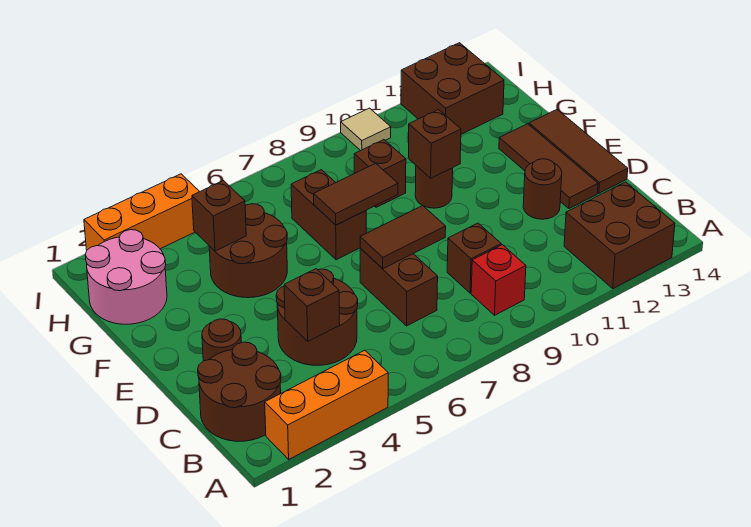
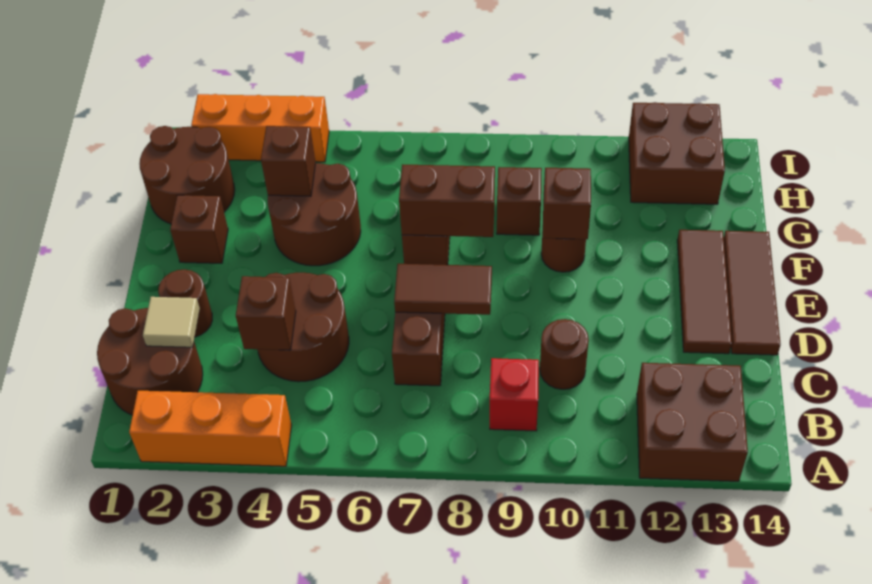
brown 1x1 brick [447,223,501,293] -> brown 1x1 brick moved to [170,195,228,263]
brown 1x1 round brick [523,159,562,219] -> brown 1x1 round brick moved to [540,319,589,389]
brown 1x2 tile [314,163,398,225] -> brown 1x2 brick [399,164,495,237]
pink 2x2 round brick [85,230,167,324] -> brown 2x2 round brick [139,126,235,224]
tan 1x1 tile [341,108,391,151] -> tan 1x1 tile moved to [143,297,200,347]

